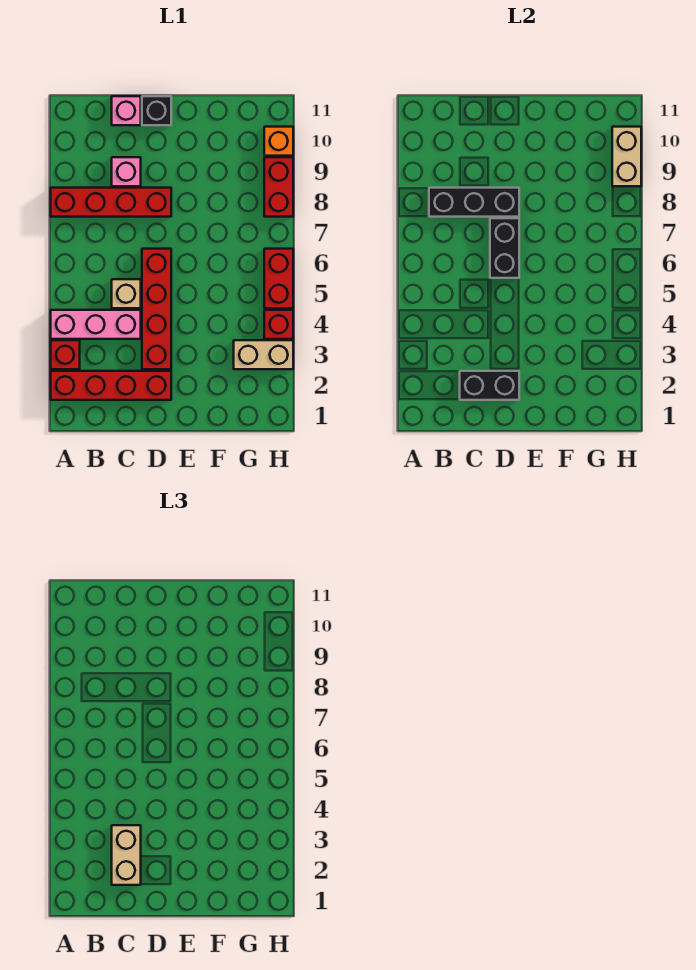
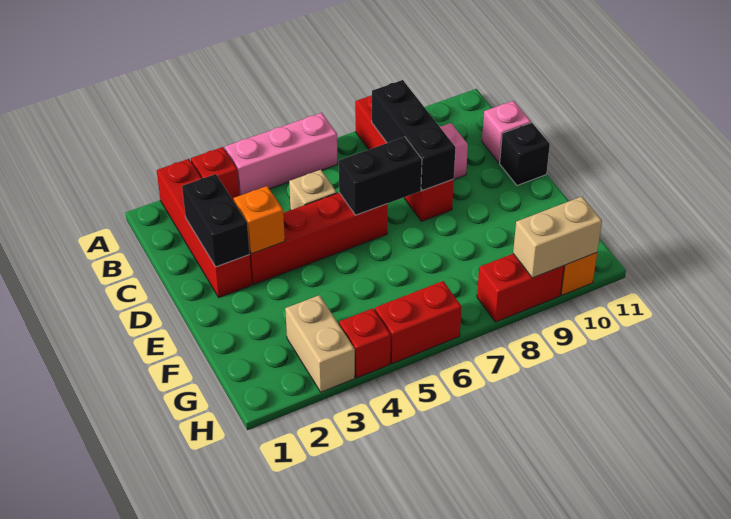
pink 1x3 brick [51,310,141,339] -> pink 1x3 brick turned to [225,113,338,196]
tan 1x2 brick [112,825,141,885] -> none
none -> orange 1x1 brick [234,186,285,254]

